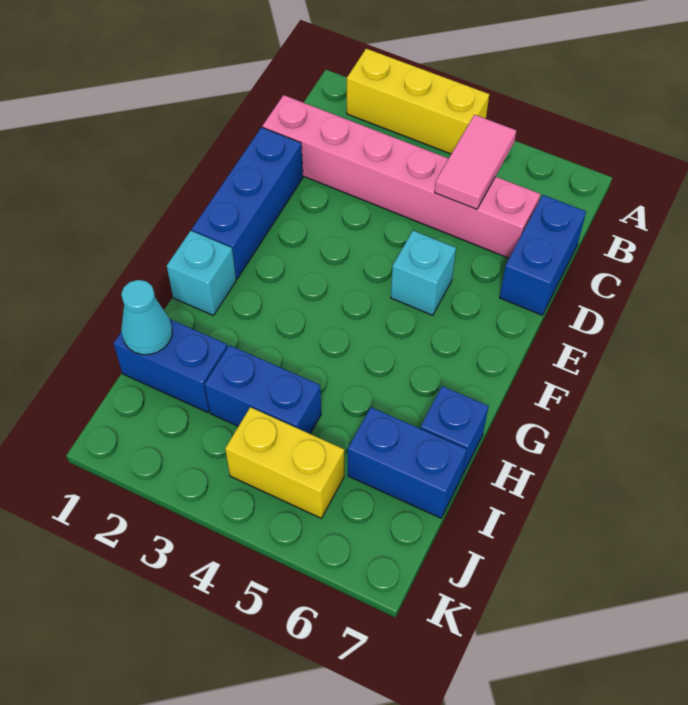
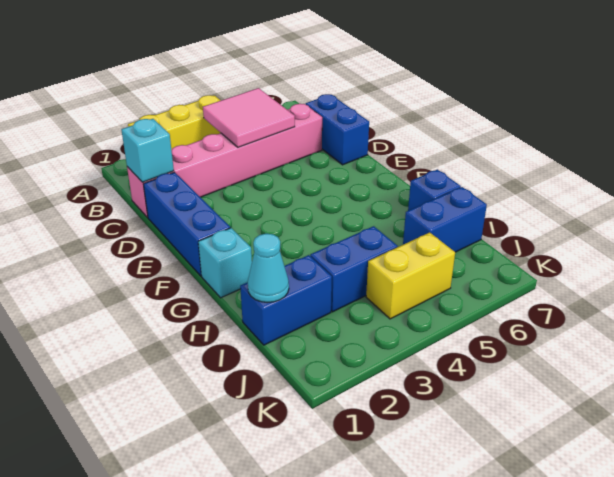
pink 1x2 tile [435,115,516,209] -> pink 2x2 tile [203,88,295,147]
cyan 1x1 brick [391,231,456,315] -> cyan 1x1 brick moved to [121,119,174,182]

